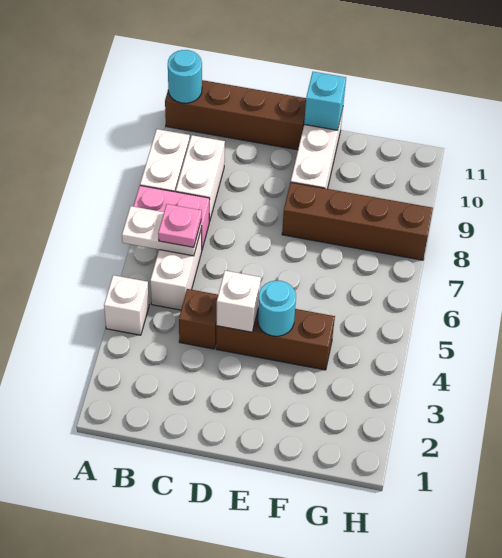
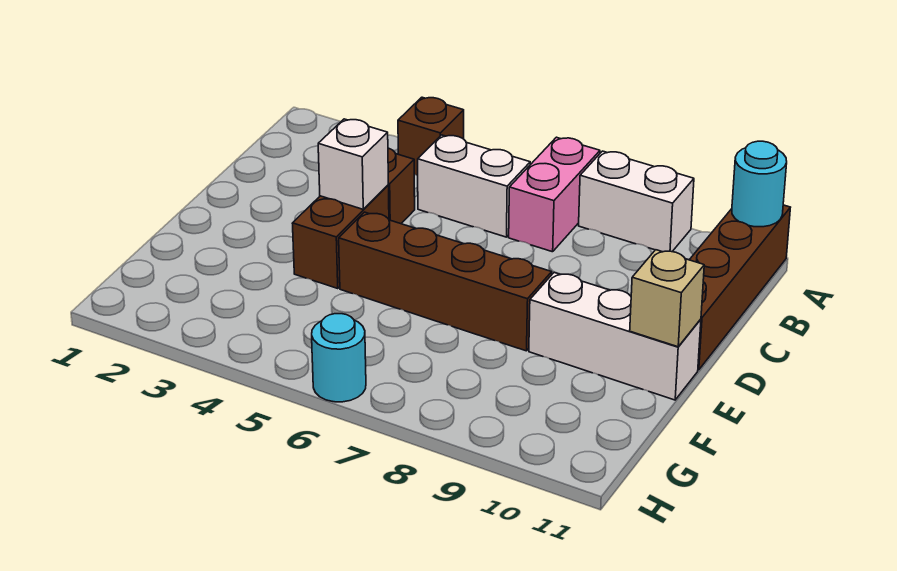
white 1x1 brick [104,275,149,335] -> brown 1x1 brick [398,97,464,176]
white 1x2 plate [122,206,202,256] -> none
pink 1x1 plate [158,204,202,247] -> none
white 1x2 brick [176,135,225,221] -> none
brown 1x3 brick [216,309,335,370] -> brown 1x2 brick [292,185,389,288]
cyan 1x1 round brick [258,281,296,336] -> cyan 1x1 round brick moved to [312,314,366,402]
brown 1x4 brick [282,182,433,260] -> brown 1x4 brick turned to [339,212,552,351]
cyan 1x1 brick [304,72,346,130] -> tan 1x1 brick [630,250,704,347]

